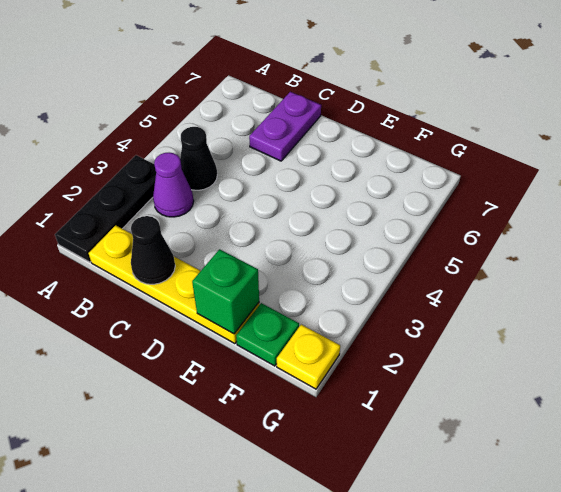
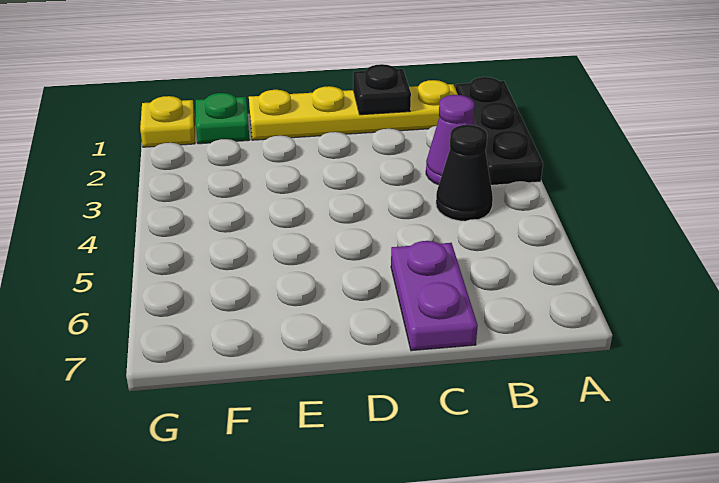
black 1x1 cone [131,216,175,284] -> black 1x1 plate [353,64,411,115]
green 1x1 brick [192,249,259,334] -> none

